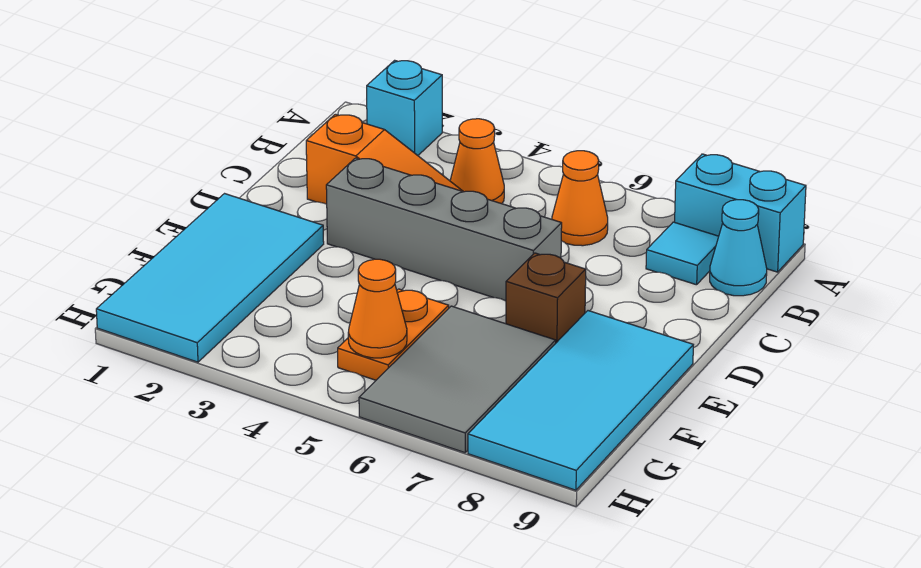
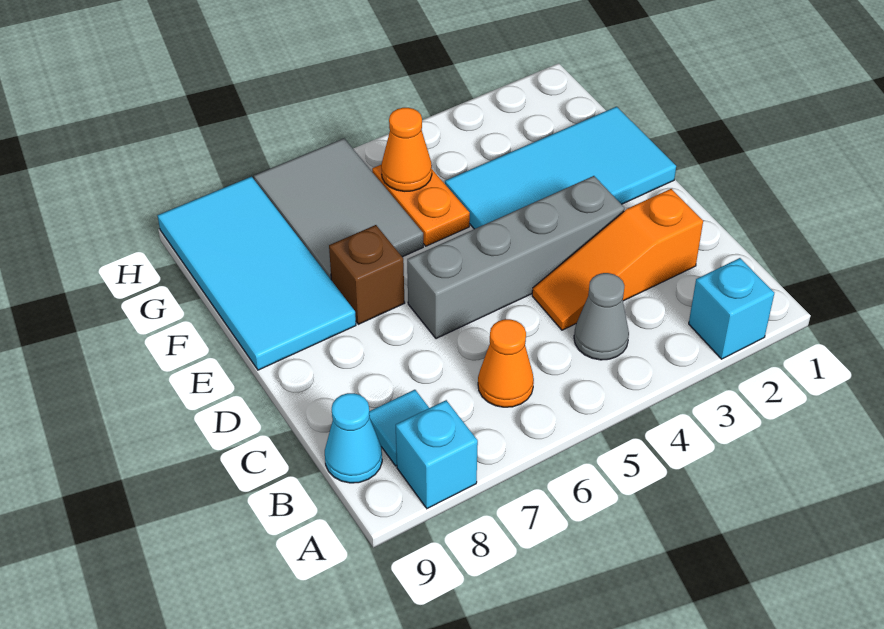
cyan 1x2 brick [675,154,806,272] -> cyan 1x1 brick [396,400,478,509]
orange 1x1 cone [450,119,504,204] -> grey 1x1 cone [574,273,629,360]
cyan 2x4 tile [96,194,324,362] -> cyan 2x4 tile turned to [445,107,676,229]

